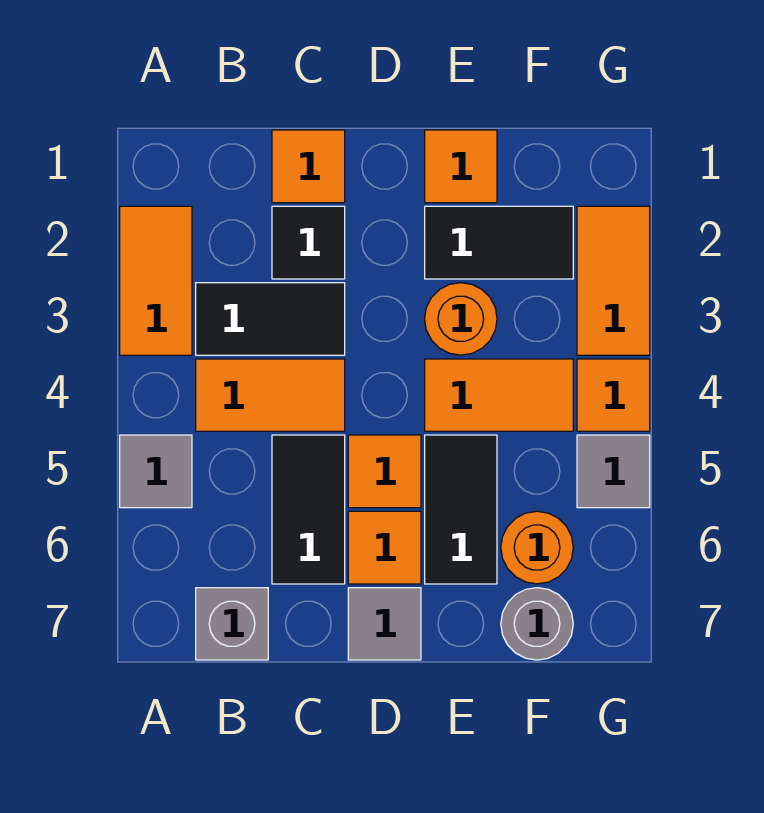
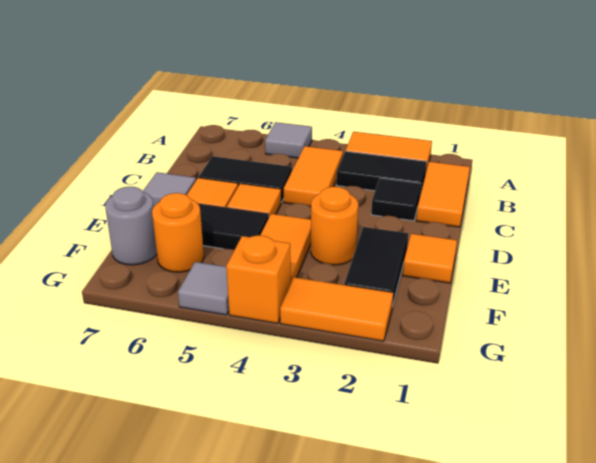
black 1x2 tile [196,283,345,355] -> black 1x2 tile turned to [336,151,427,195]
grey 1x1 brick [196,588,268,660] -> none
orange 1x1 tile [272,130,345,203] -> orange 1x2 tile [416,162,470,227]
orange 1x1 tile [577,359,650,431] -> orange 1x1 brick [226,235,291,324]

